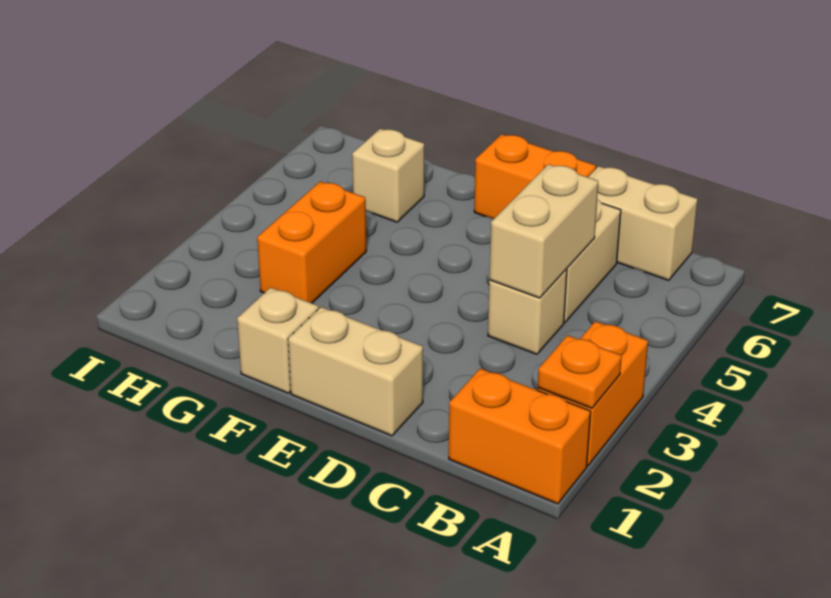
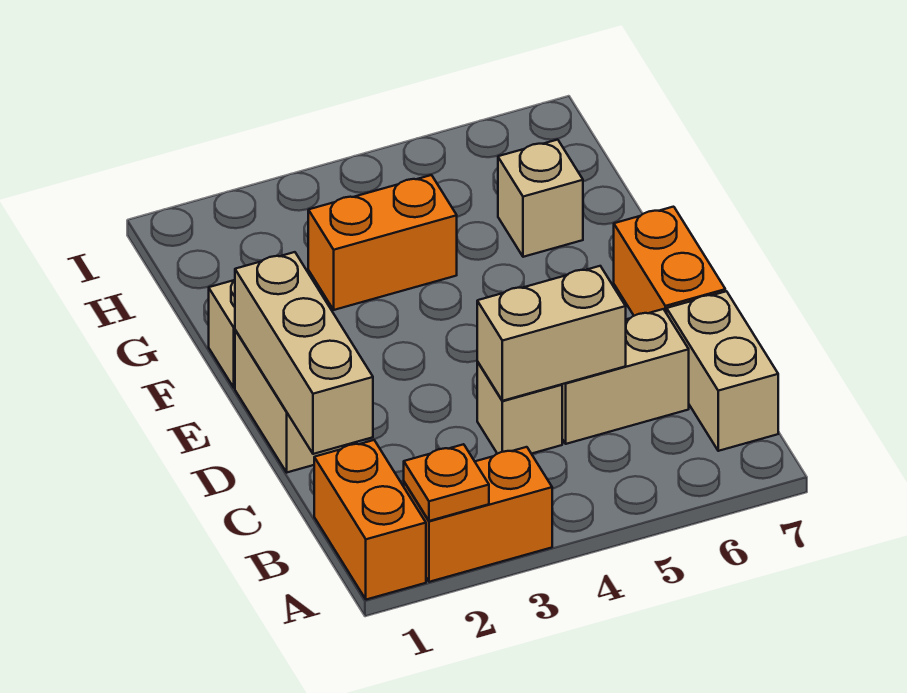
none -> tan 1x3 brick [235,252,373,454]

